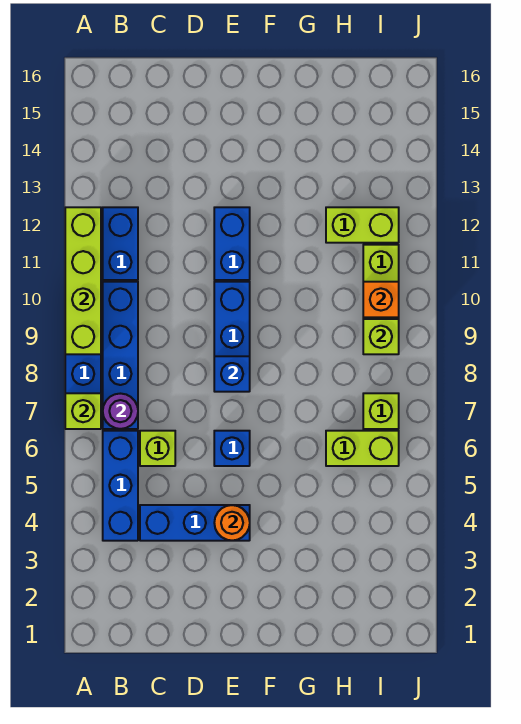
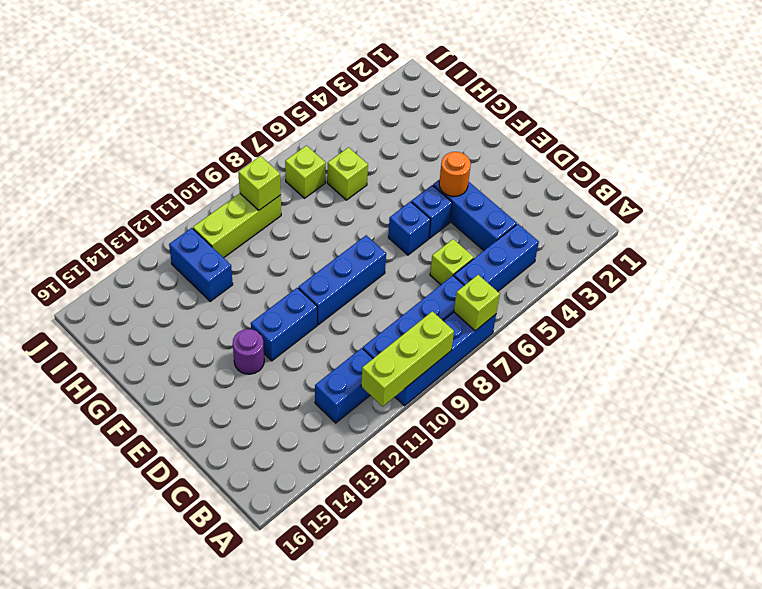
lime 1x4 brick [65,207,101,354] -> lime 1x3 brick [361,311,454,406]
purple 1x1 round brick [103,394,138,429] -> purple 1x1 round brick moved to [233,329,264,374]
blue 1x1 brick [214,356,250,392] -> blue 1x1 brick moved to [411,185,452,238]
lime 1x2 brick [326,431,399,466] -> lime 1x1 brick [327,147,368,200]
lime 1x2 brick [326,207,399,243] -> blue 1x2 brick [169,228,233,301]
orange 1x1 brick [363,282,399,317] -> none

